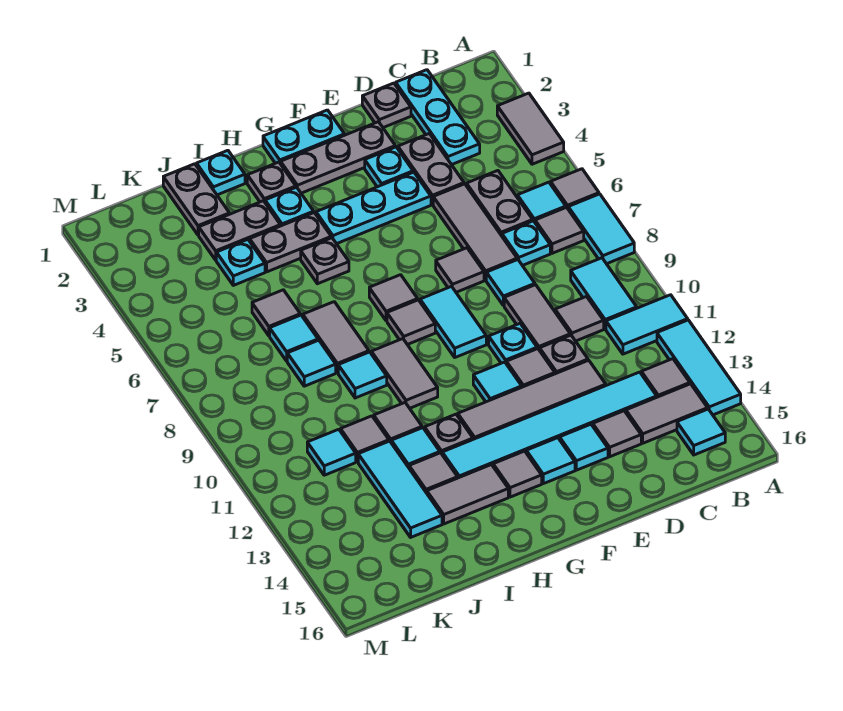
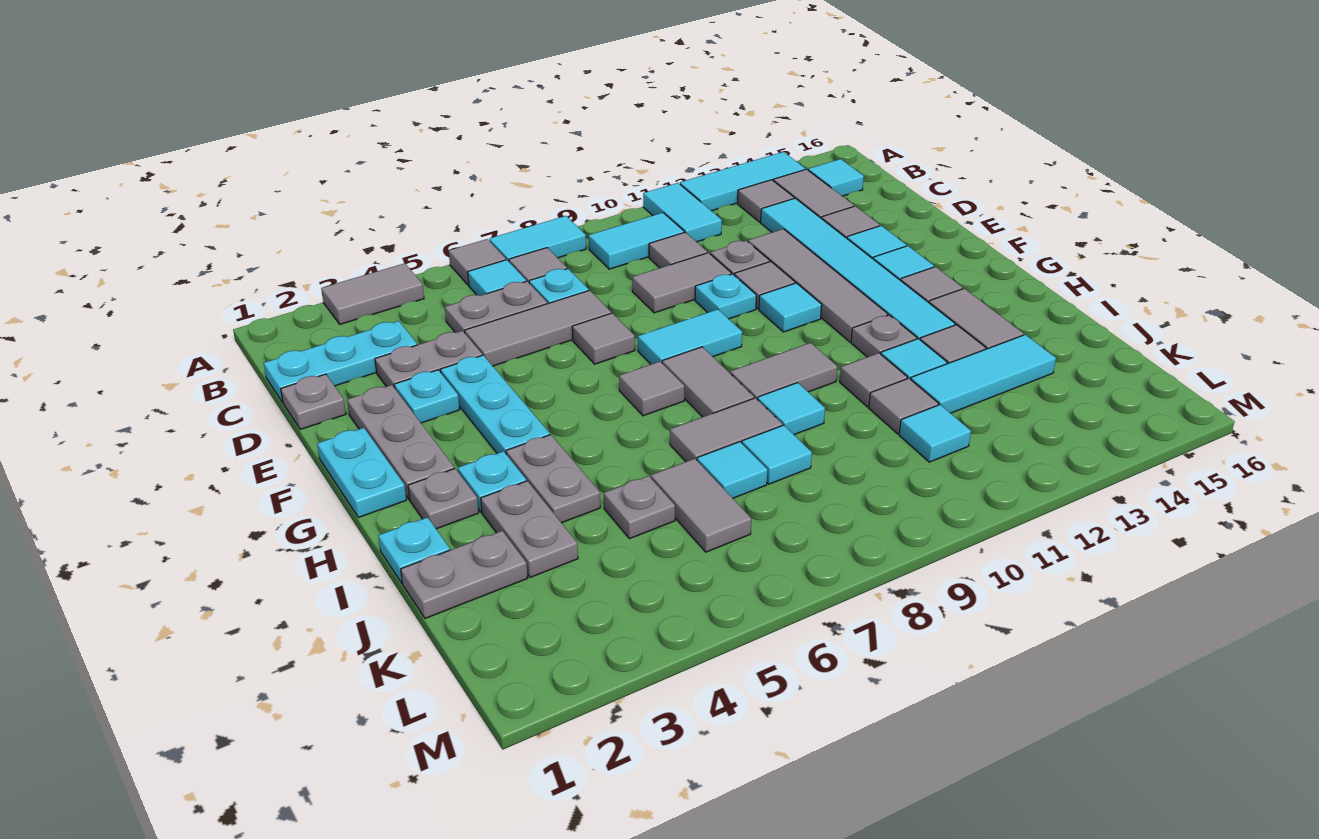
cyan 1x1 tile [486,259,535,305] -> none
grey 1x1 tile [387,300,435,345] -> grey 1x2 tile [662,347,754,417]
grey 1x1 plate [301,238,349,284] -> grey 1x1 plate moved to [604,476,675,539]
cyan 1x1 plate [216,240,265,285] -> none
grey 1x1 tile [252,290,300,336] -> grey 1x2 tile [651,459,751,552]

